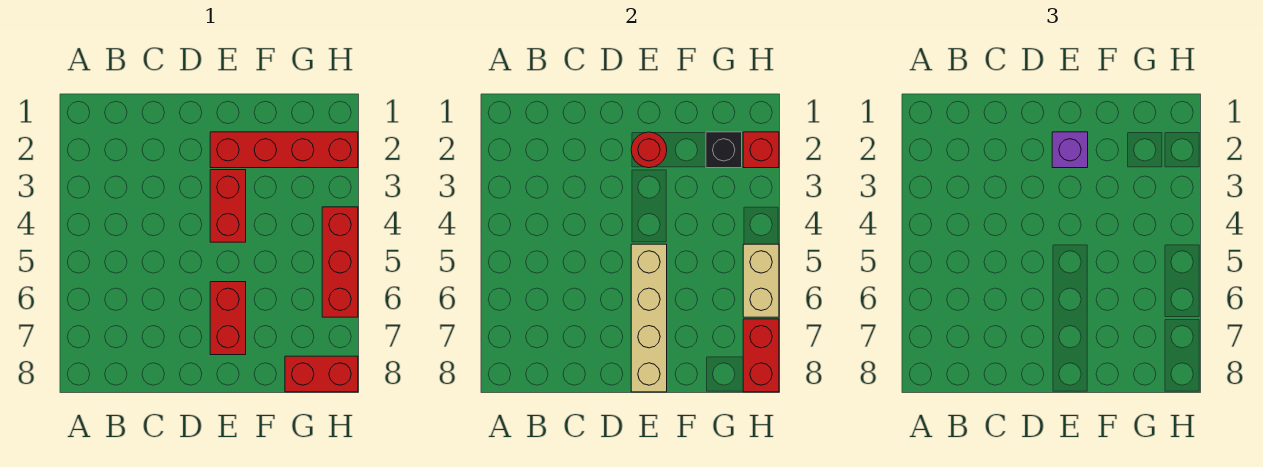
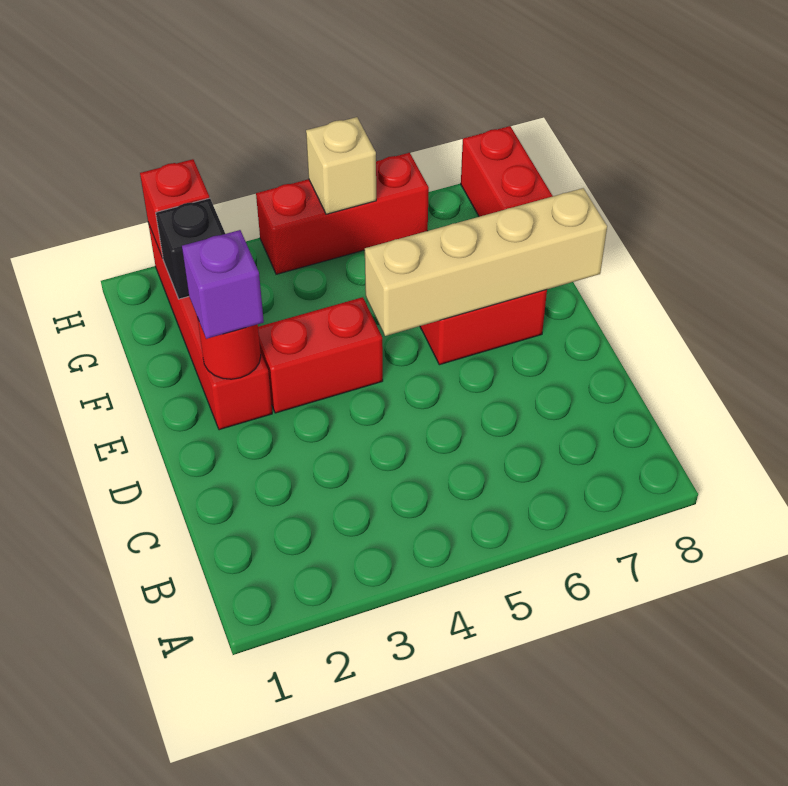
tan 1x2 brick [743,244,779,317] -> tan 1x1 brick [306,117,376,214]
red 1x2 brick [743,319,779,392] -> none

